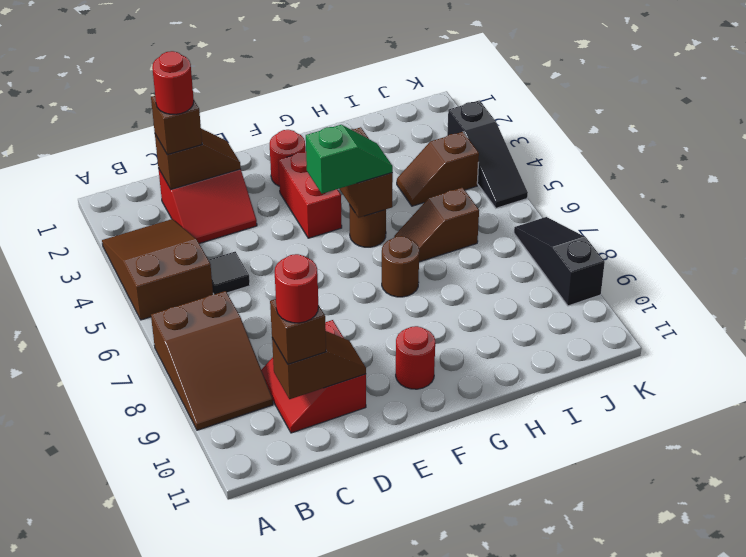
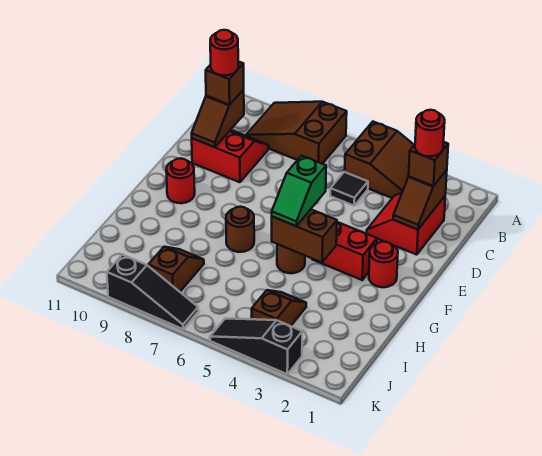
brown 1x2 slope [394,187,479,262] -> brown 1x2 slope moved to [148,247,204,292]

